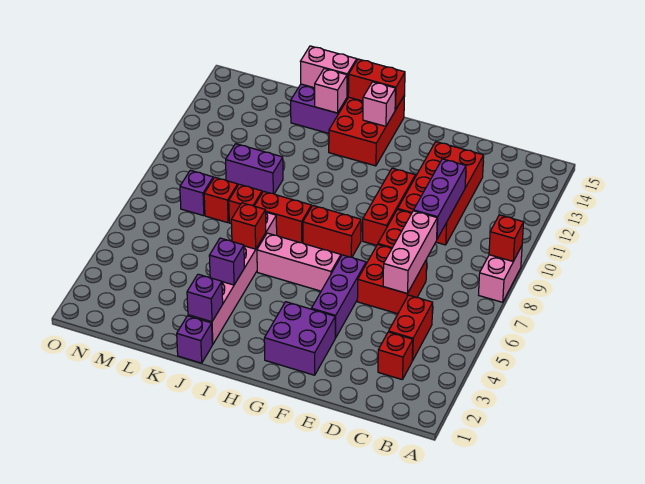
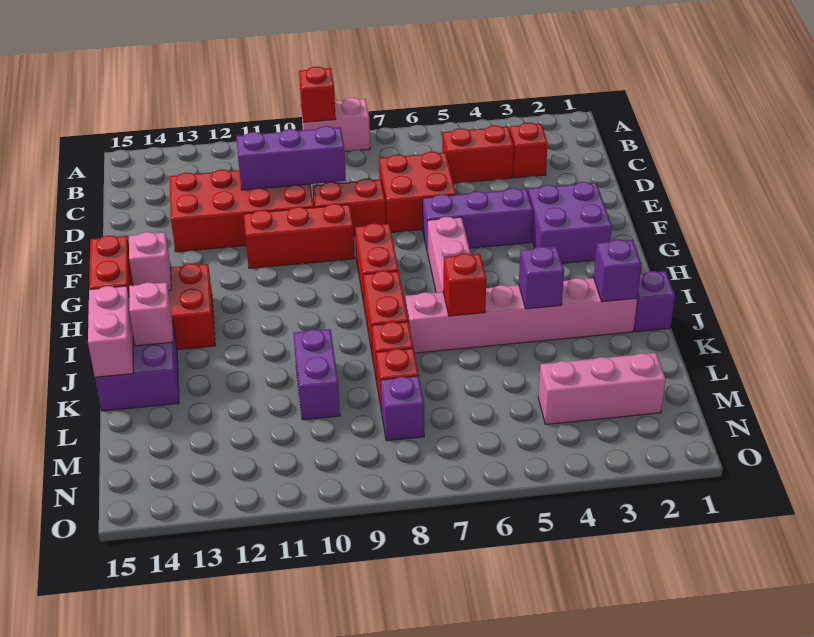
pink 1x3 brick [383,211,437,294] -> pink 1x3 brick moved to [538,353,666,424]

